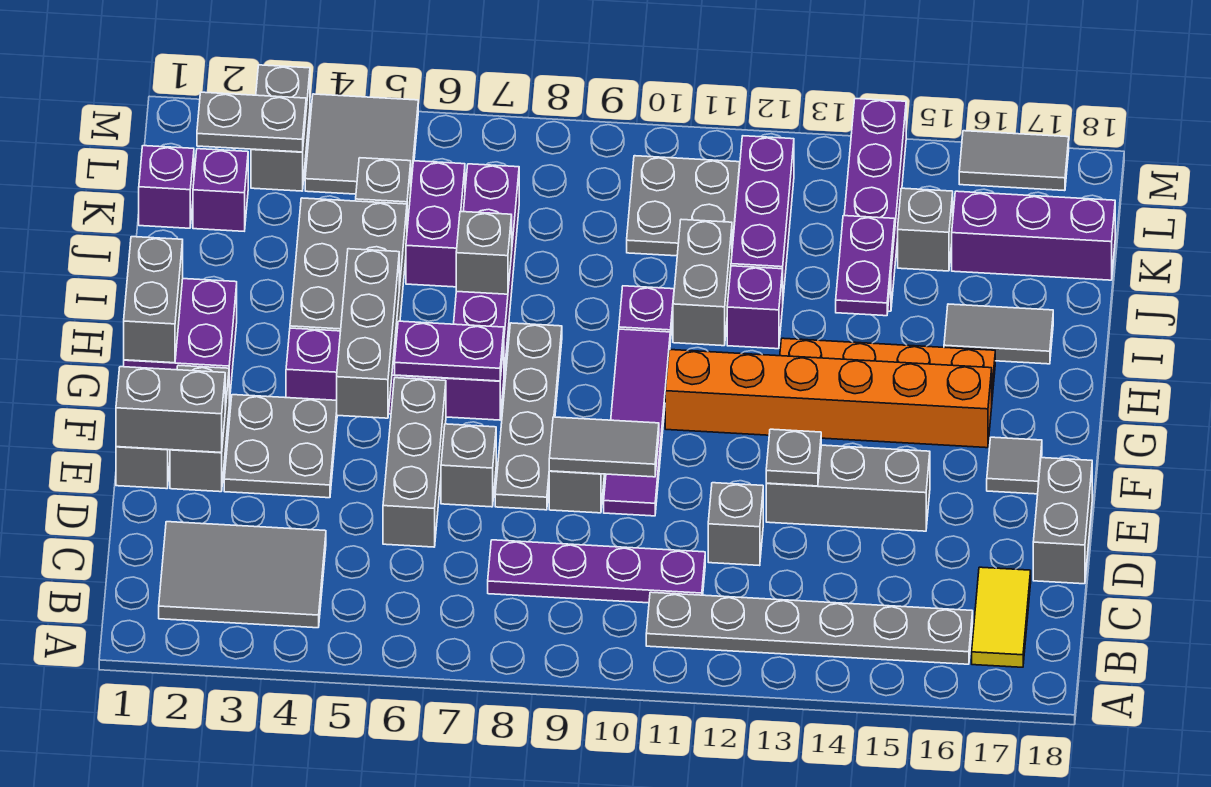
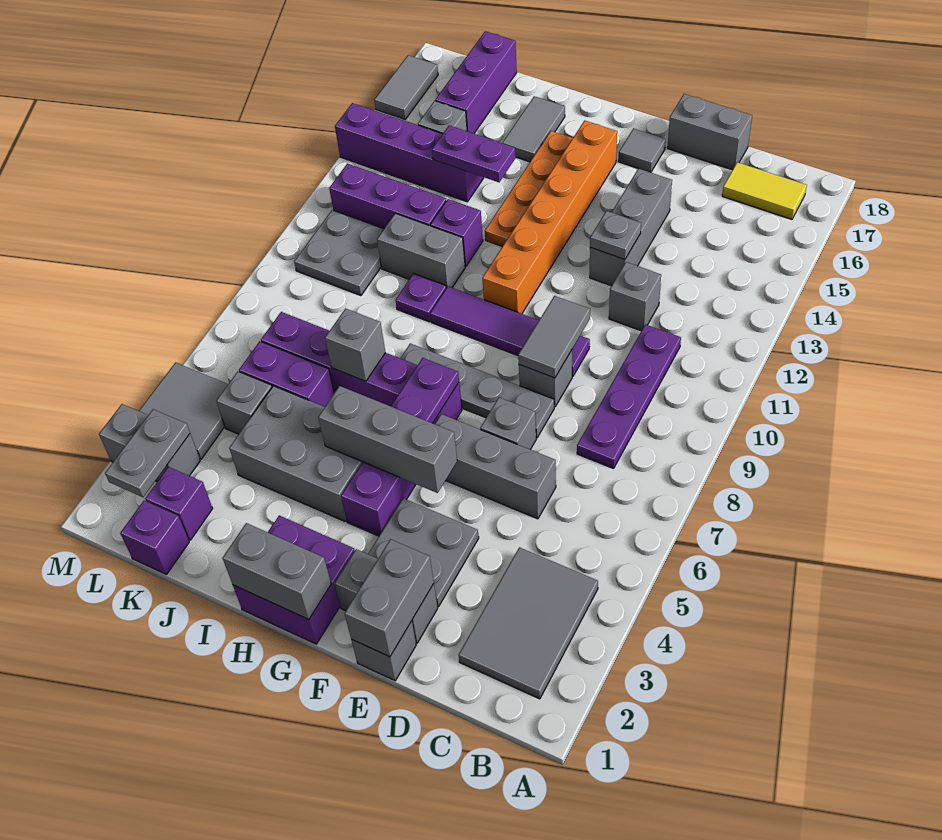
grey 1x6 plate [646,592,973,664] -> none

